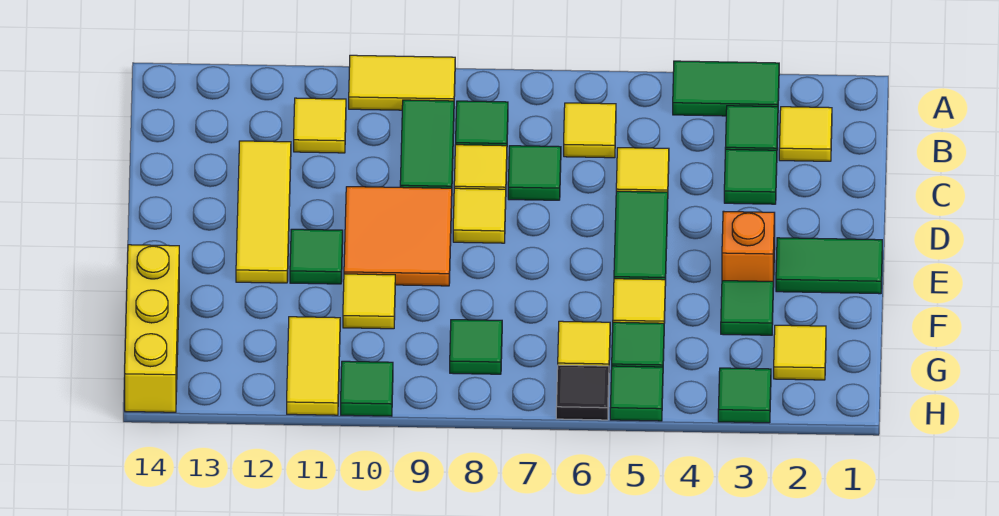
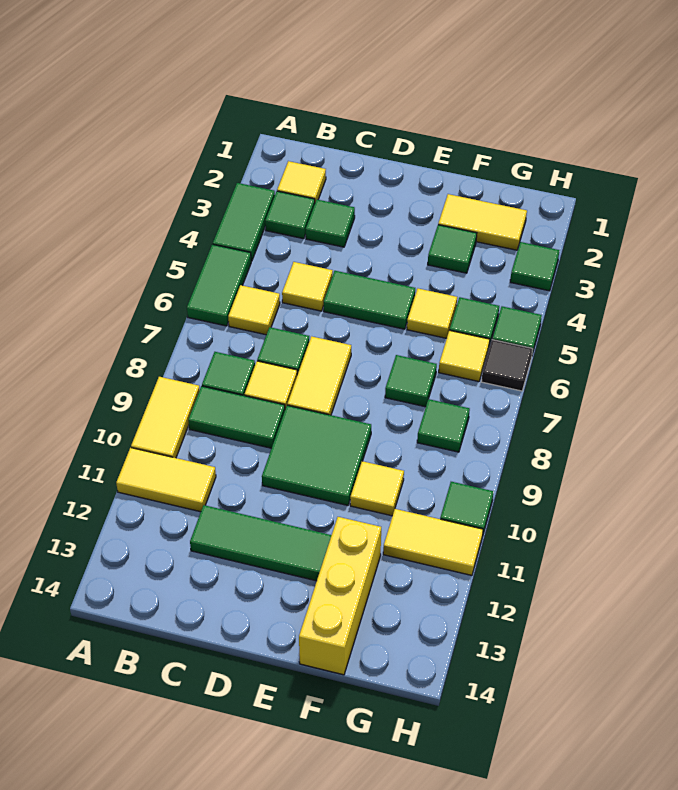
yellow 1x1 tile [294,98,346,153] -> yellow 1x2 tile [116,448,216,512]
yellow 1x3 tile [236,141,291,283] -> green 1x3 tile [190,505,331,581]
yellow 1x1 tile [453,188,506,243] -> yellow 1x2 tile [287,336,351,415]
orange 2x2 tile [344,187,452,286] -> green 2x2 tile [262,405,371,505]
green 1x2 tile [776,238,882,294] -> green 1x2 tile moved to [187,244,251,326]
orange 1x1 brick [722,211,775,287] -> none
green 1x1 tile [290,229,343,284] -> green 1x1 tile moved to [385,355,437,407]
yellow 1x3 brick [125,245,179,412] -> yellow 1x3 brick turned to [299,517,381,675]
yellow 1x1 tile [774,325,826,380] -> yellow 1x2 tile [438,194,527,250]

